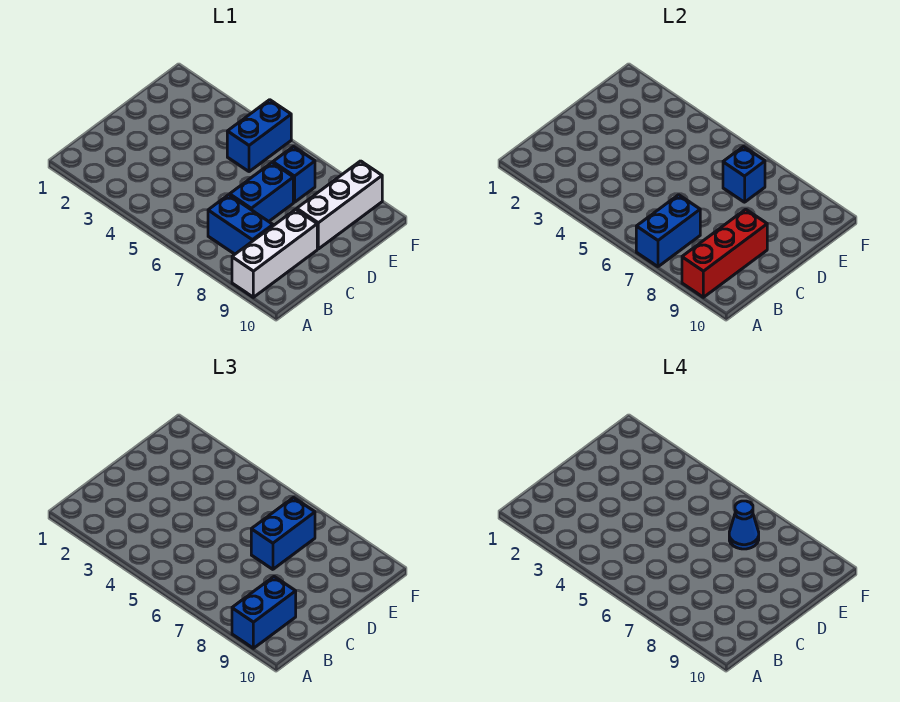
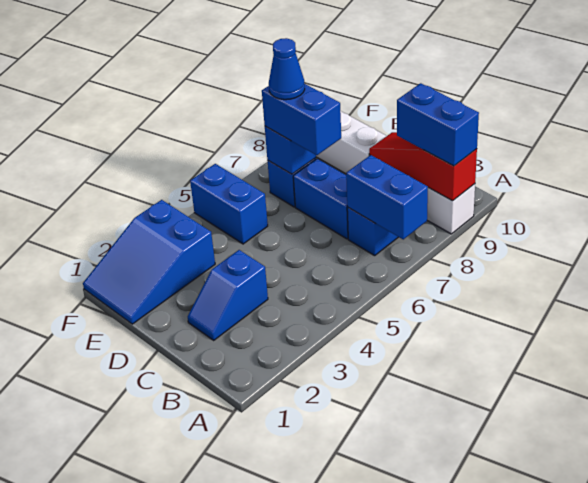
red 1x3 brick [682,209,767,297] -> red 1x3 slope [369,132,477,201]
none -> blue 1x2 slope [188,250,268,340]
none -> blue 2x3 slope [83,200,215,324]

